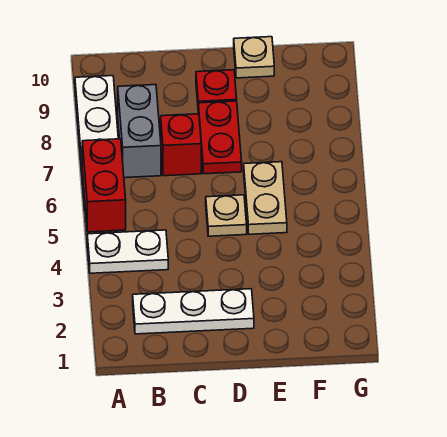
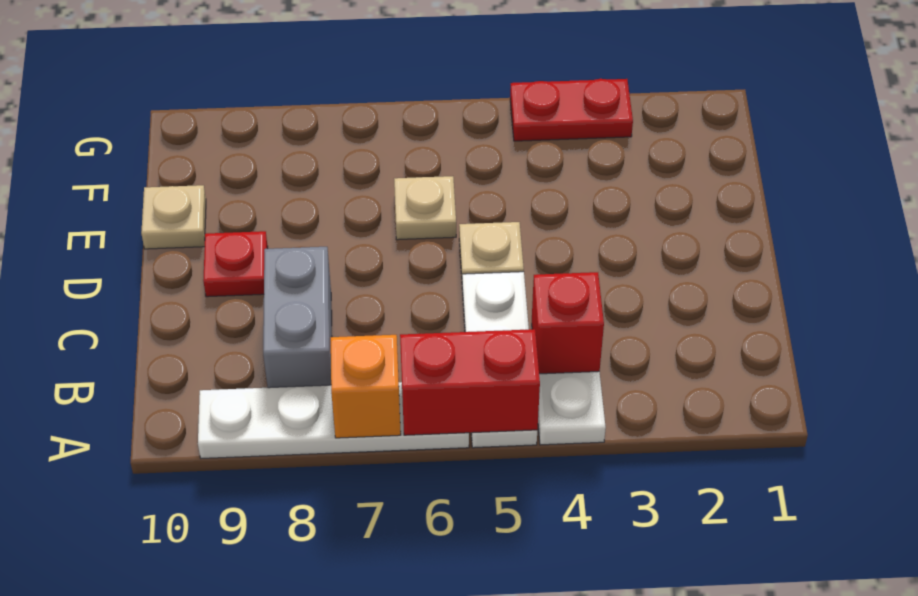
none -> orange 1x1 brick [331,335,401,438]
white 1x3 plate [133,289,254,334] -> white 1x3 plate moved to [462,272,537,448]
grey 1x2 brick [118,85,161,178] -> grey 1x2 brick turned to [263,247,332,388]
red 1x1 brick [161,114,201,176] -> red 1x1 brick moved to [532,272,604,374]
red 1x2 plate [198,101,242,174] -> red 1x2 plate moved to [510,79,633,141]
tan 1x2 plate [244,162,287,234] -> tan 1x1 plate [394,176,456,240]

